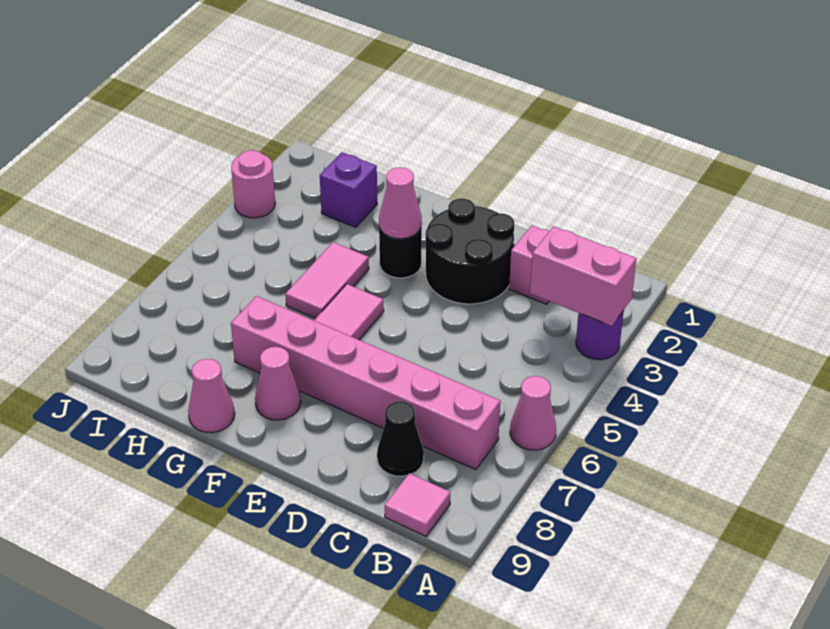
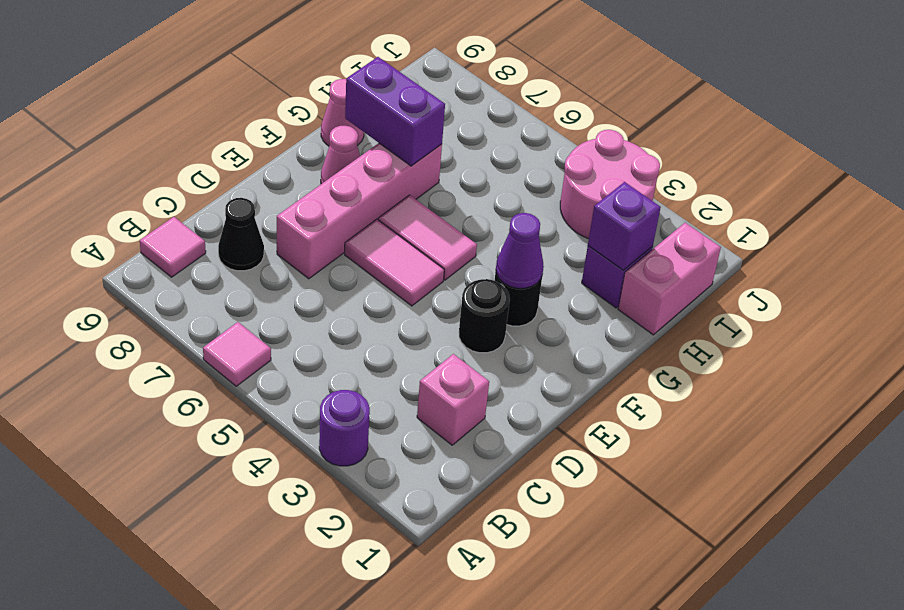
pink 1x2 brick [530,226,636,326] -> pink 1x2 brick moved to [618,223,721,335]
pink 1x1 cone [510,376,556,450] -> pink 1x1 tile [203,322,271,386]
pink 1x6 brick [231,296,500,470] -> pink 1x4 brick [277,143,442,279]
black 2x2 round brick [426,198,514,304] -> black 1x1 round brick [459,279,510,353]
pink 1x1 cone [379,167,422,239] -> purple 1x1 cone [496,213,544,288]
pink 1x2 tile [285,242,369,319] -> pink 1x2 tile moved to [345,219,444,306]
none -> purple 1x2 brick [345,57,445,166]
none -> purple 1x1 brick [588,182,661,270]
pink 1x1 round brick [231,150,275,218] -> pink 2x2 round brick [560,130,660,239]

